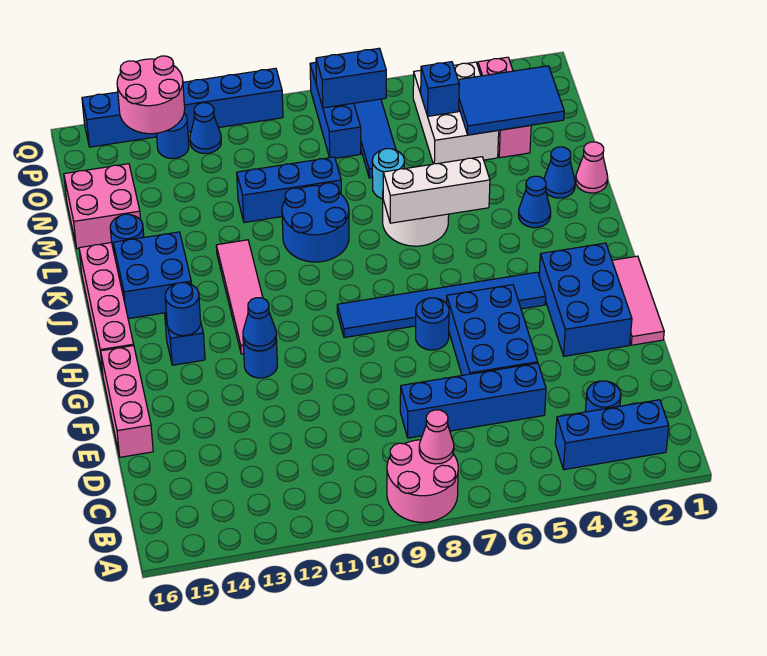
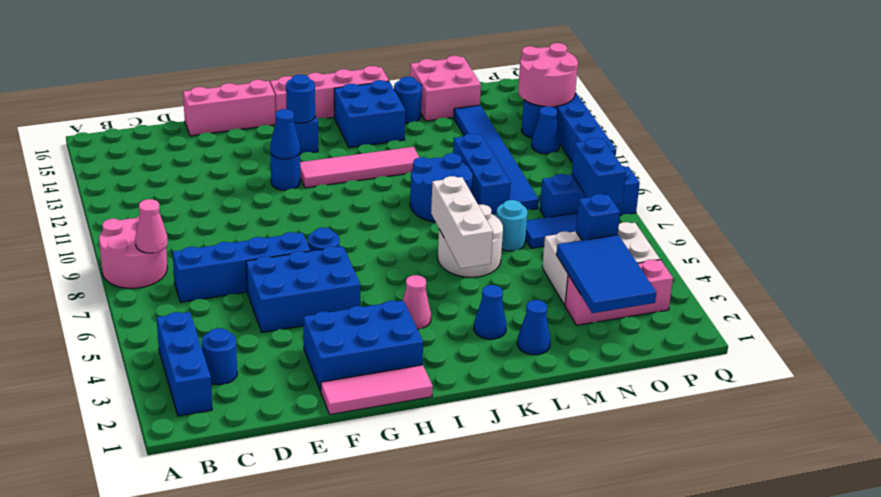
blue 1x4 brick [400,363,546,438] -> blue 1x4 brick turned to [173,232,310,302]
blue 1x6 tile [337,272,546,338] -> blue 1x6 tile moved to [454,105,539,210]
pink 1x1 cone [576,142,608,193] -> pink 1x1 cone moved to [403,275,431,329]

